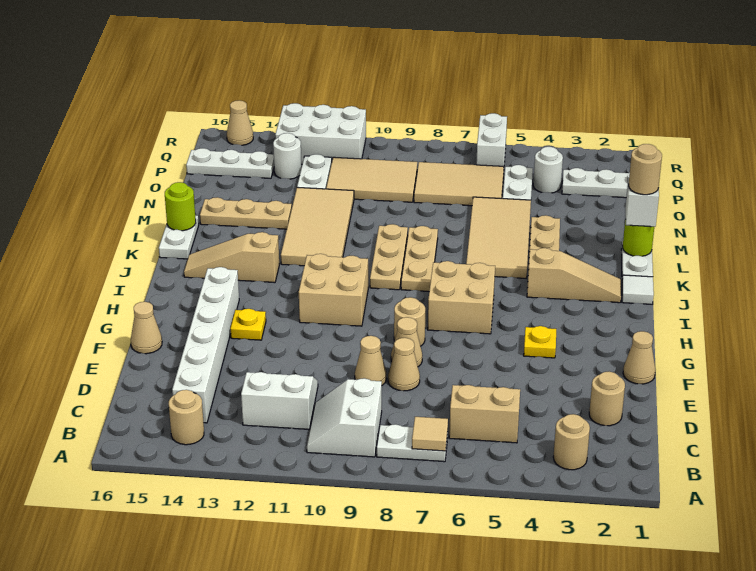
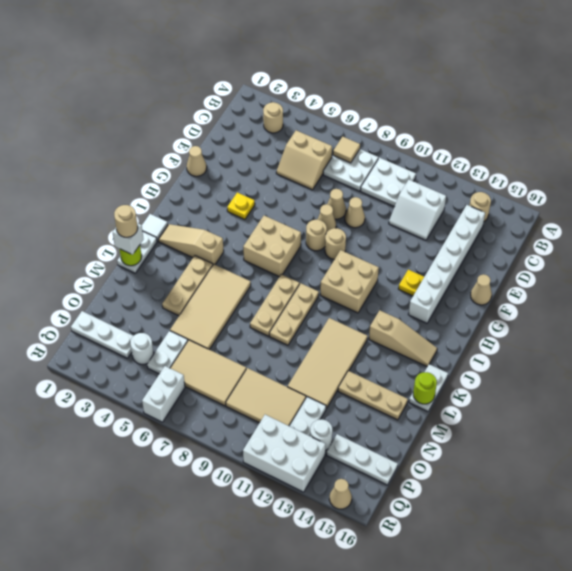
white 1x2 plate [377,424,448,462] -> white 2x2 plate [323,149,378,191]
white 2x2 slope [307,378,382,457] -> white 2x2 plate [361,158,416,207]
tan 1x1 round brick [589,372,625,426] -> tan 1x1 round brick moved to [325,228,346,259]

